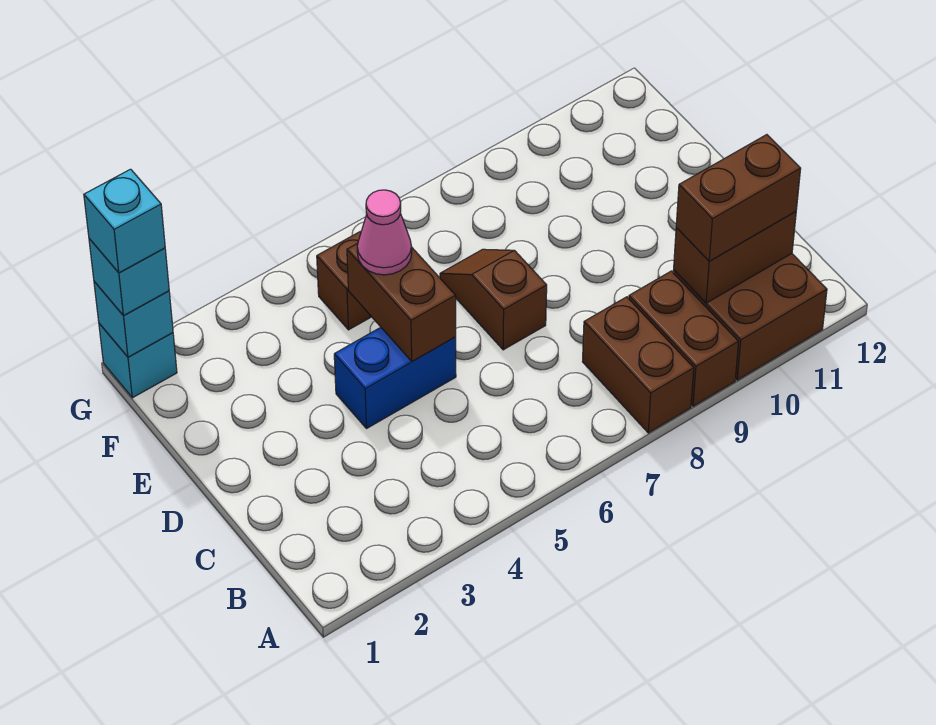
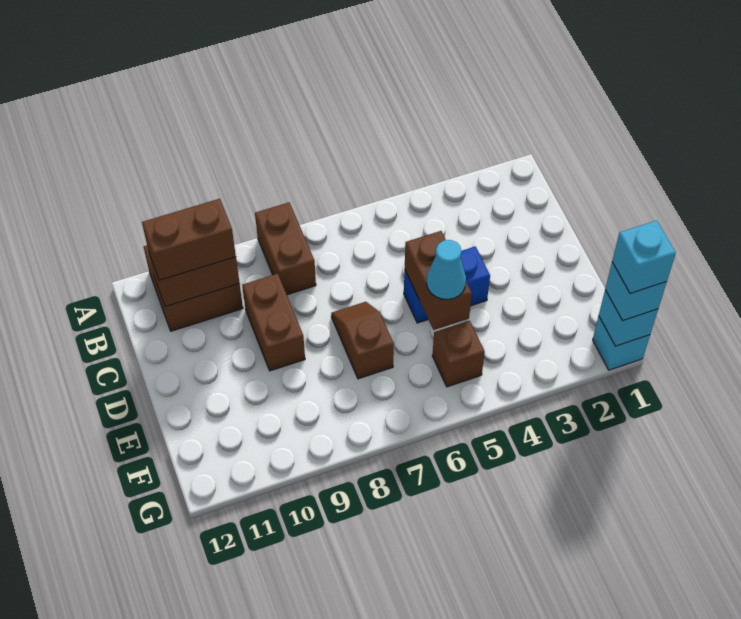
brown 1x2 brick [629,271,739,406] -> brown 1x2 brick moved to [242,274,305,371]
brown 1x2 slope [440,249,547,350] -> brown 1x2 slope turned to [331,302,394,379]
pink 1x1 cone [357,190,412,275] -> cyan 1x1 cone [427,240,466,299]

